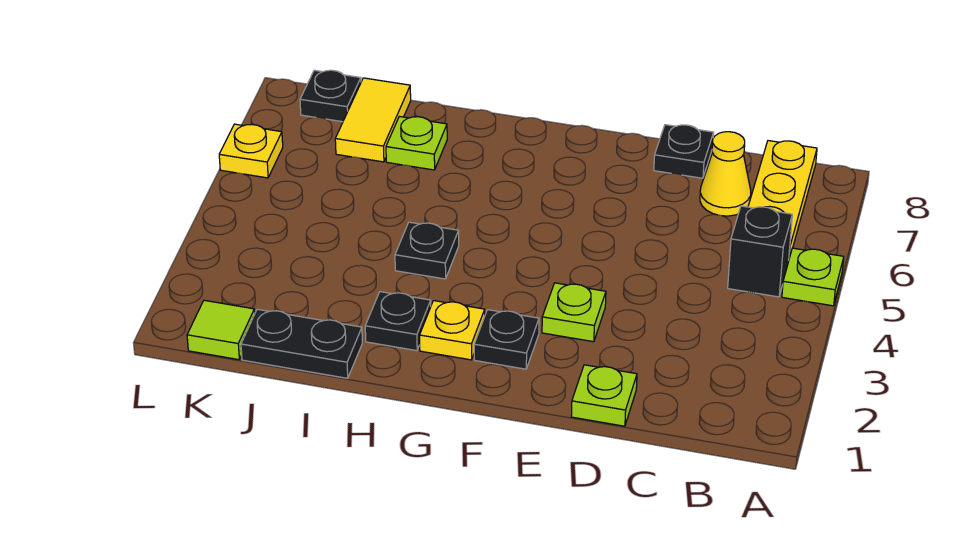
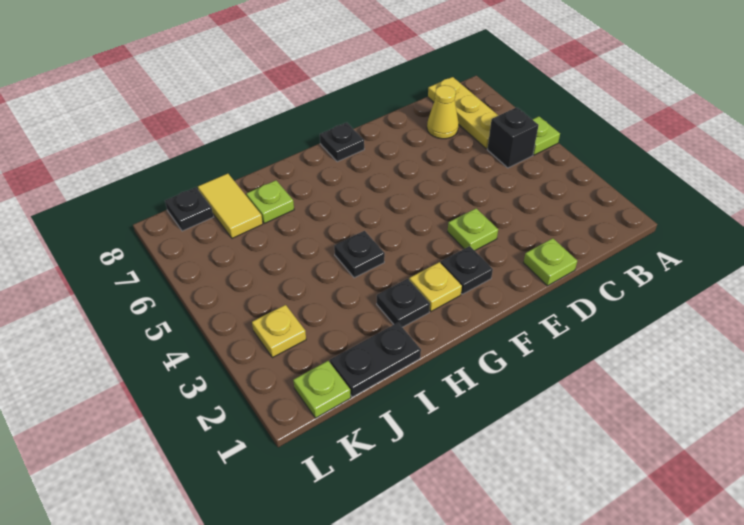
black 1x1 plate [654,125,714,178] -> black 1x1 plate moved to [320,122,364,162]
lime 1x1 tile [187,300,255,360] -> lime 1x1 plate [293,361,351,418]
yellow 1x1 plate [219,124,283,178] -> yellow 1x1 plate moved to [252,305,306,358]

